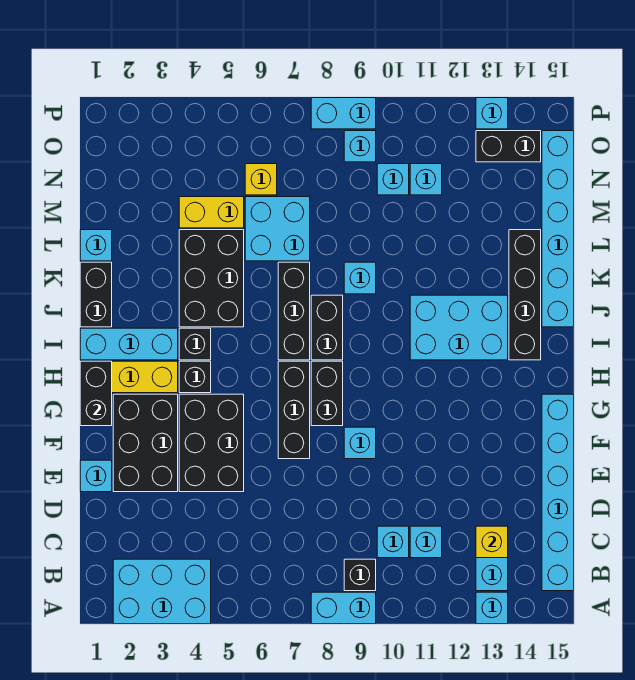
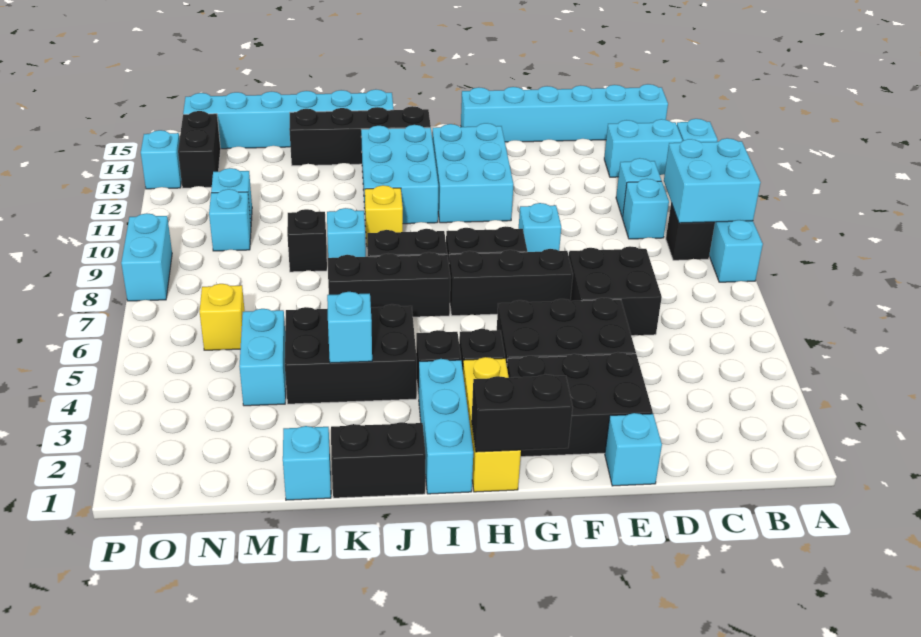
cyan 2x3 brick [113,559,211,624] -> cyan 2x3 brick moved to [432,123,514,223]
yellow 1x1 brick [476,526,508,558] -> yellow 1x1 brick moved to [365,185,403,244]
none -> black 2x2 brick [569,246,662,336]
cyan 2x2 brick [245,197,310,261] -> cyan 2x2 brick moved to [664,138,761,223]
none -> black 1x1 brick [287,209,327,272]
yellow 1x2 brick [179,197,244,228] -> cyan 1x2 brick [239,309,286,406]
cyan 1x1 brick [344,131,376,162] -> cyan 1x1 brick moved to [327,292,372,363]

